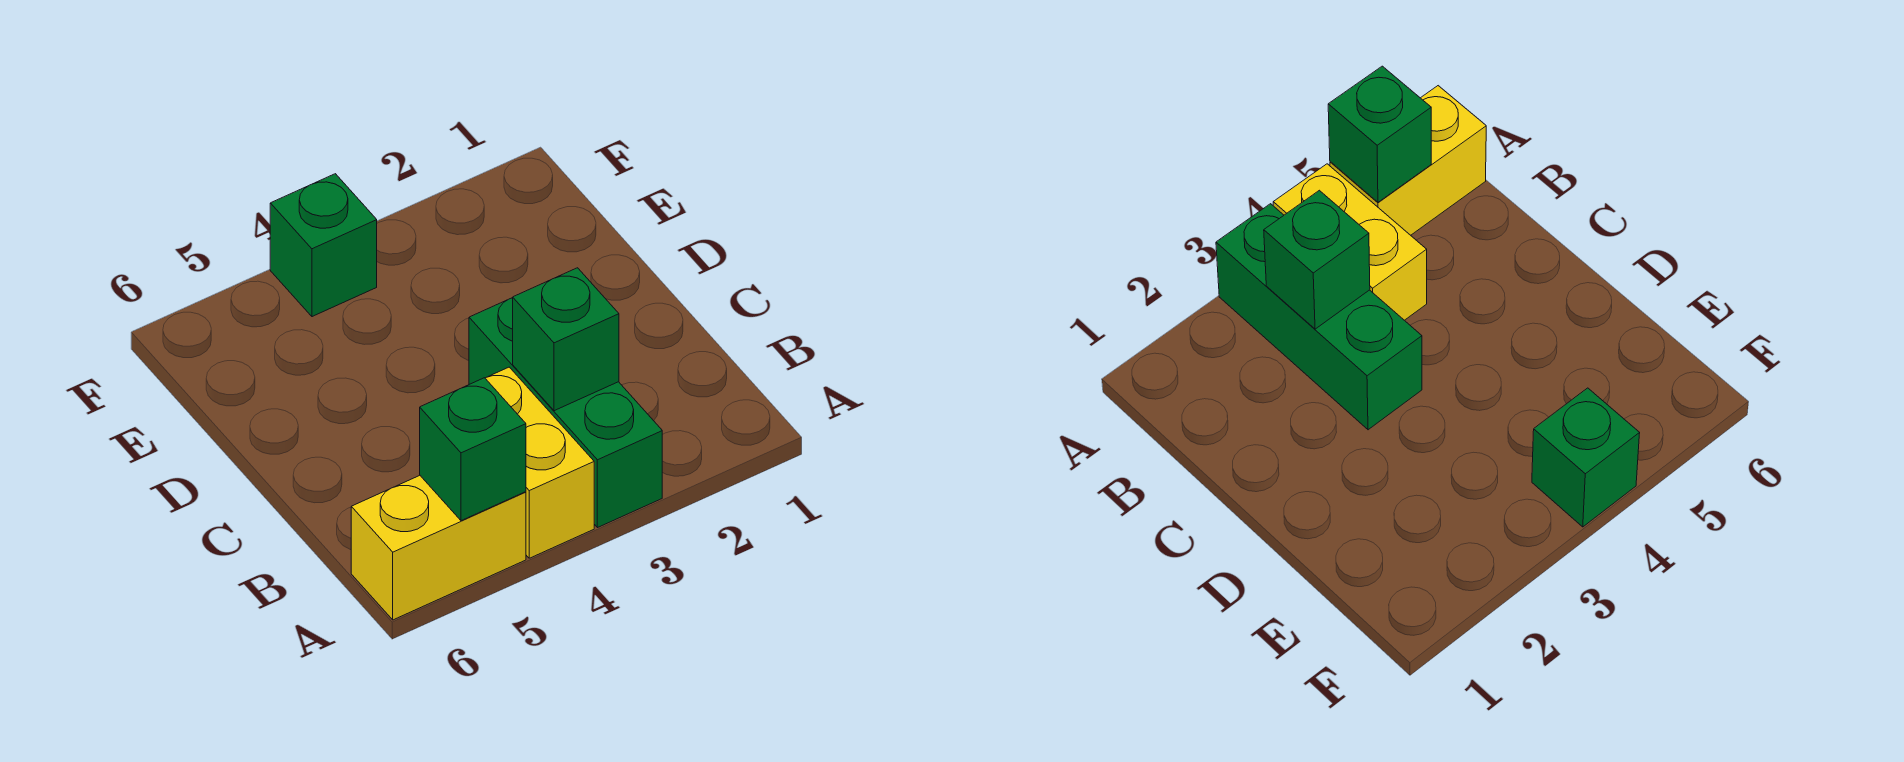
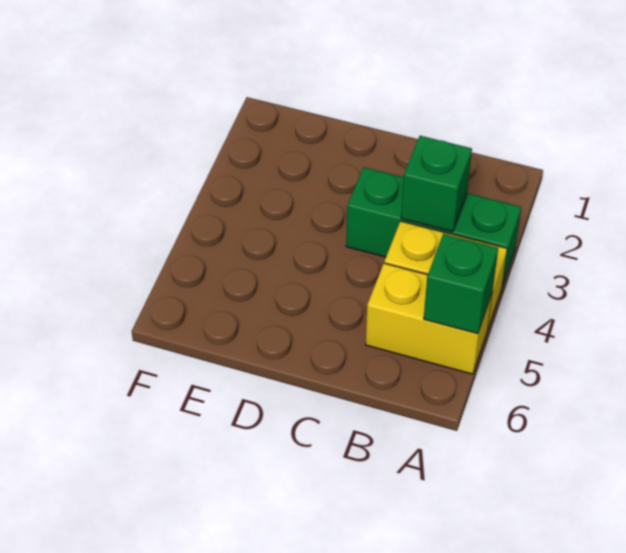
yellow 1x2 brick [351,476,526,620] -> yellow 1x2 brick turned to [366,263,492,374]
green 1x1 brick [270,174,377,317] -> none

